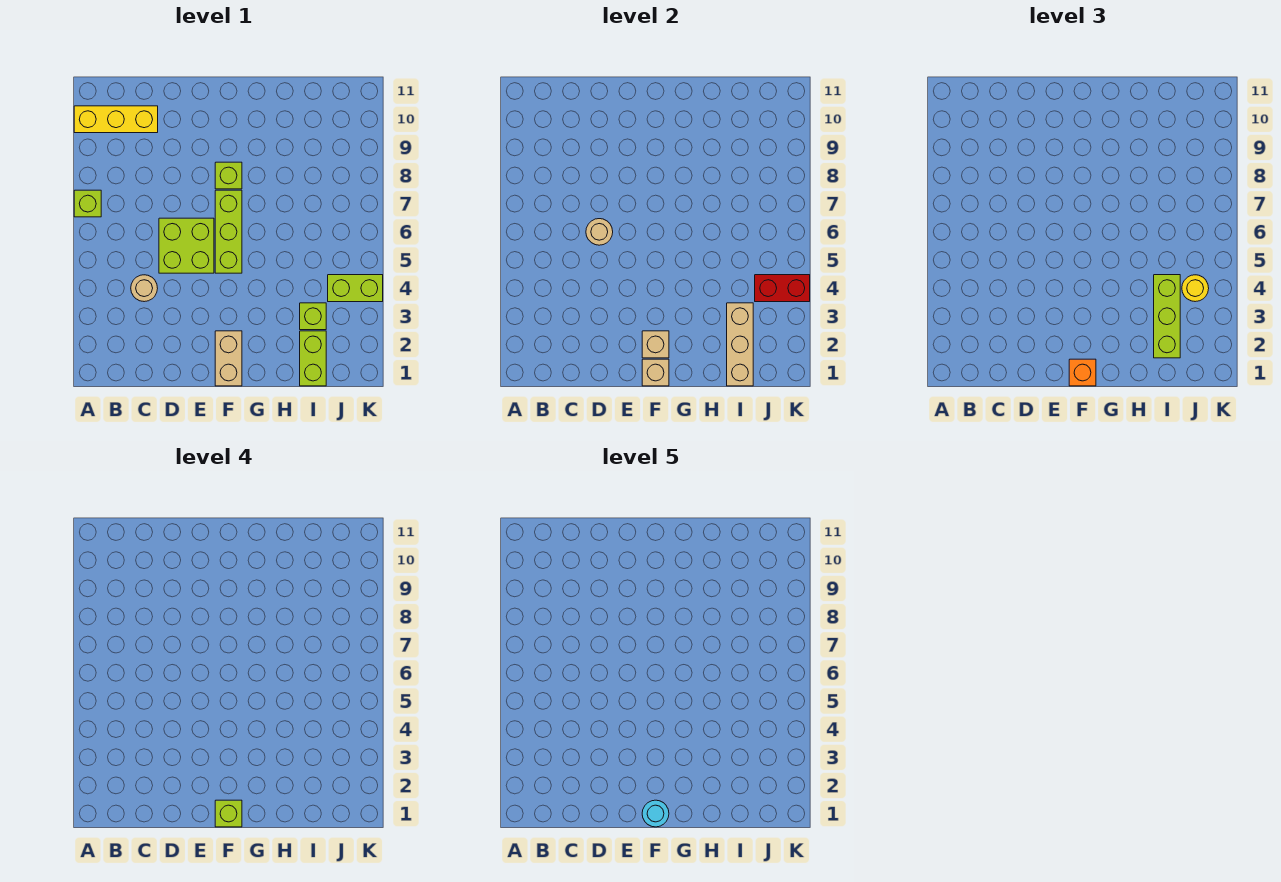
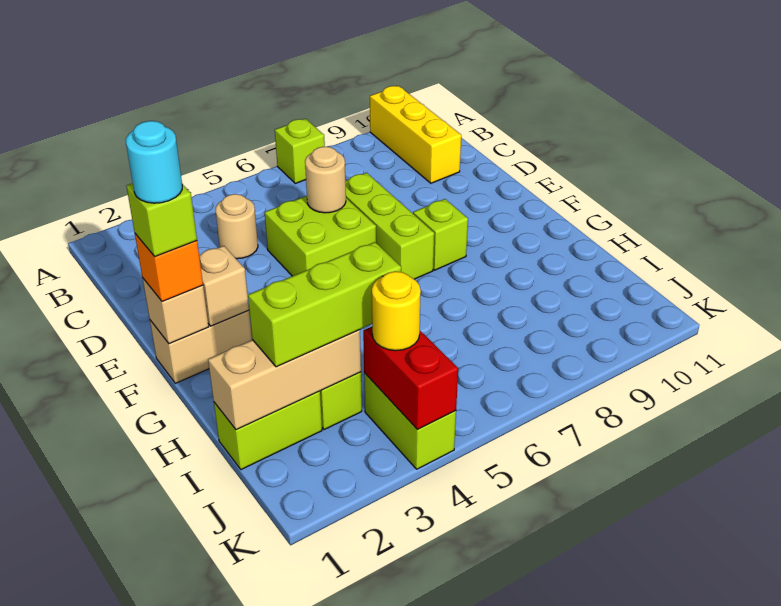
lime 1x3 brick [215,190,242,273] -> lime 1x3 brick turned to [345,173,434,279]

